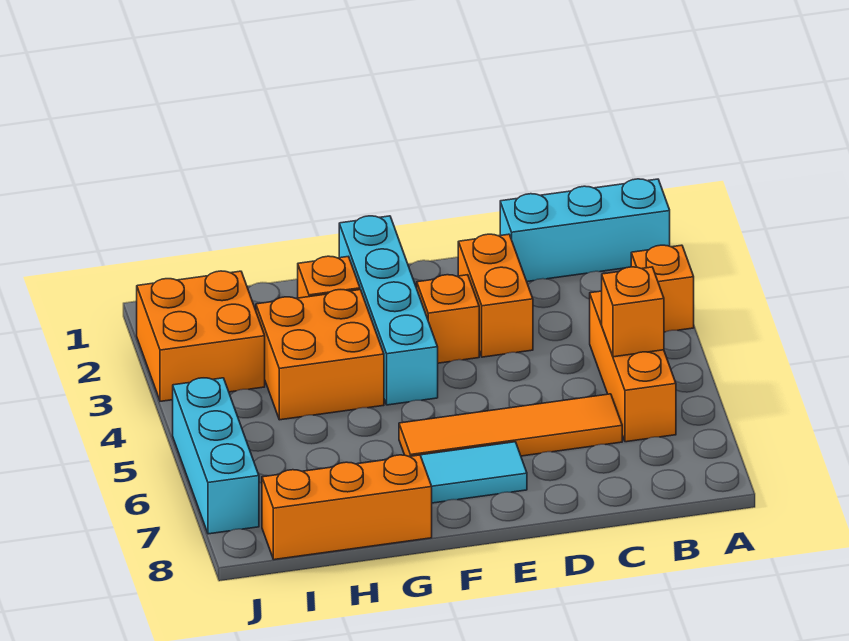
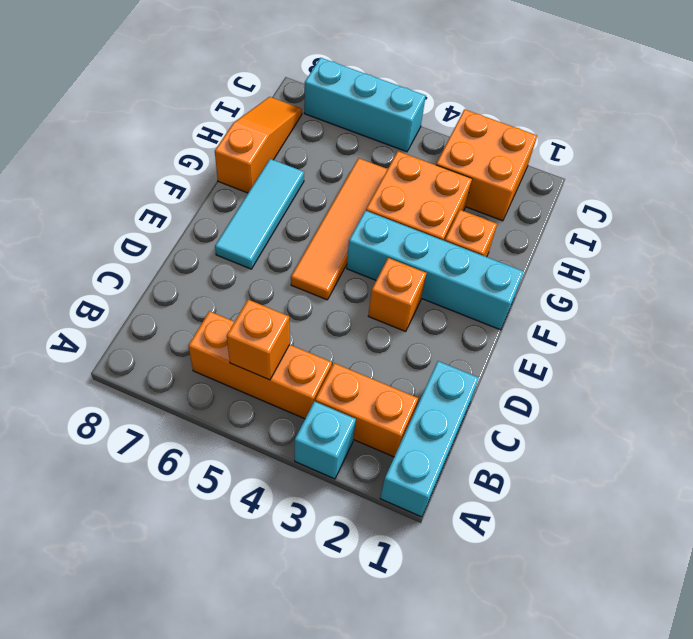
orange 1x1 brick [631,245,694,332] -> cyan 1x1 brick [295,401,356,479]
orange 1x4 tile [399,394,622,456] -> orange 1x4 tile moved to [291,158,388,300]
orange 1x2 brick [458,234,533,357] -> orange 1x2 brick moved to [315,363,418,457]
orange 1x3 brick [262,455,432,560] -> orange 1x3 slope [215,97,302,193]

